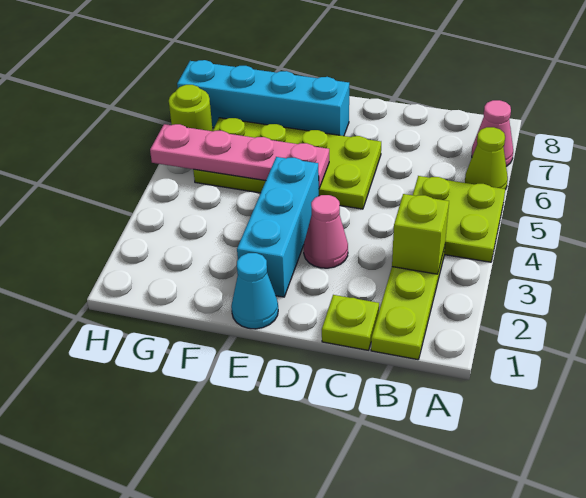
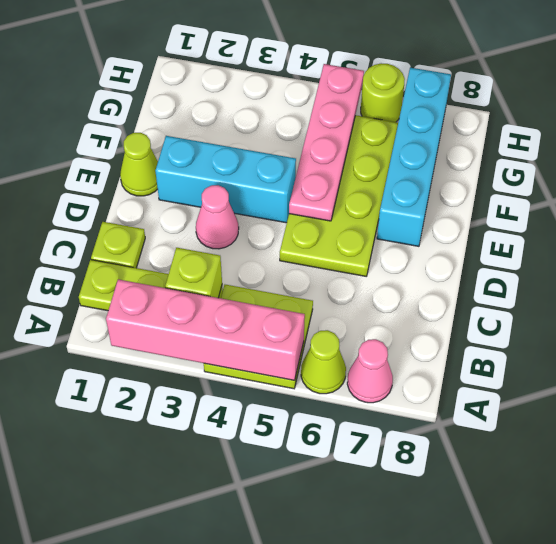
none -> pink 1x4 brick [106,279,305,380]
cyan 1x1 cone [231,253,278,329] -> lime 1x1 cone [120,133,158,196]

